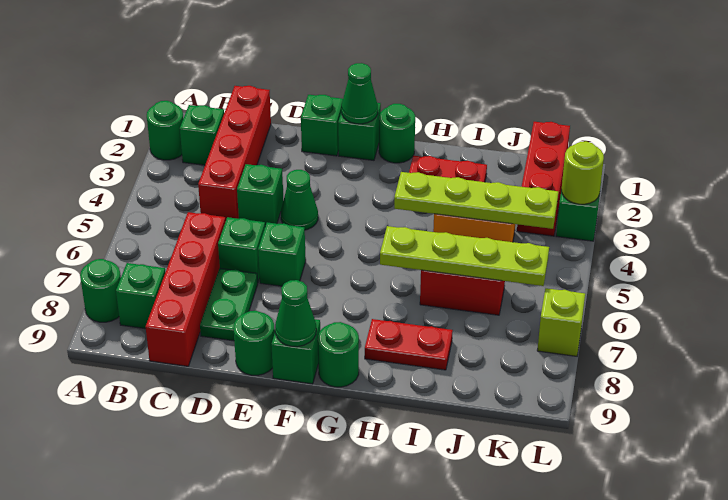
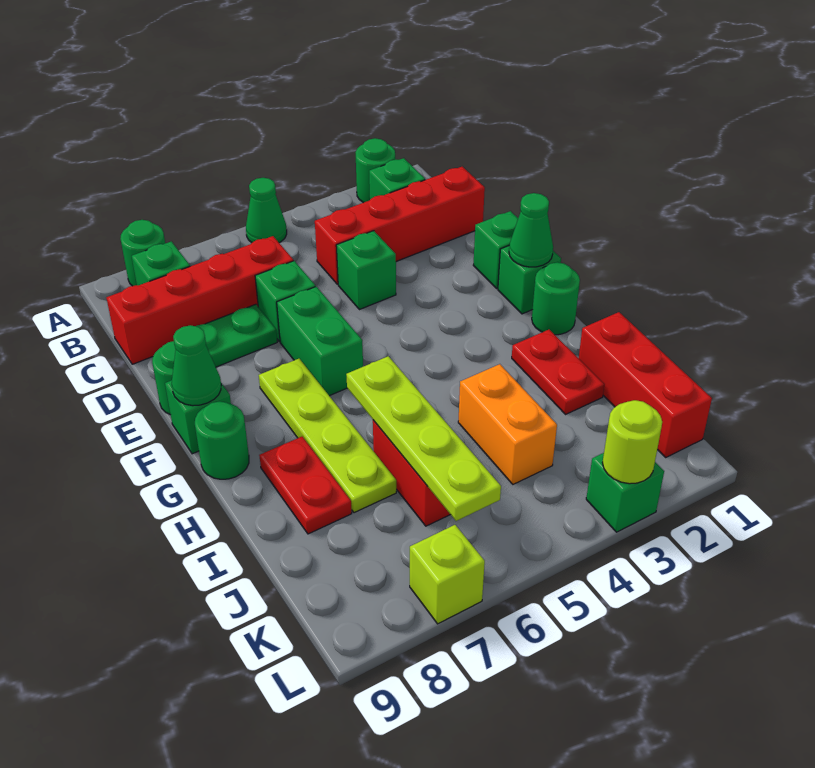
green 1x1 cone [281,170,318,230] -> green 1x1 cone moved to [246,178,287,243]
green 1x1 brick [258,222,306,286] -> green 1x2 brick [277,287,363,396]
lime 1x4 plate [394,172,558,229] -> lime 1x4 plate moved to [259,359,396,513]
red 1x3 brick [517,122,570,236] -> red 1x3 brick turned to [579,312,712,457]

